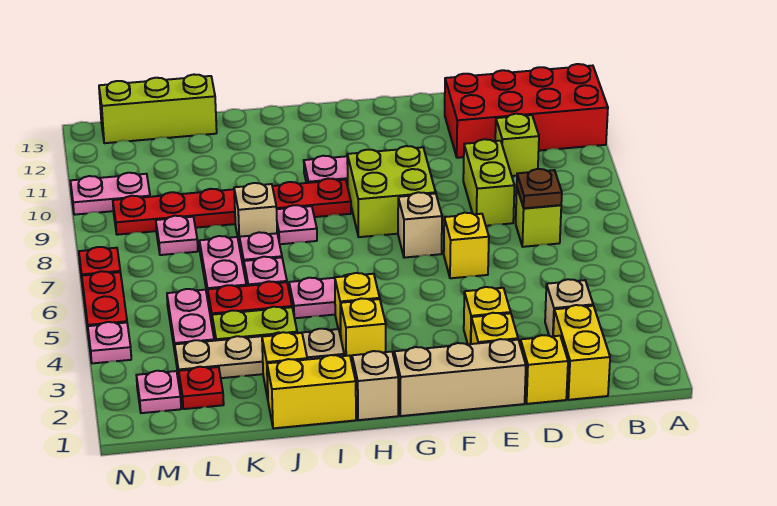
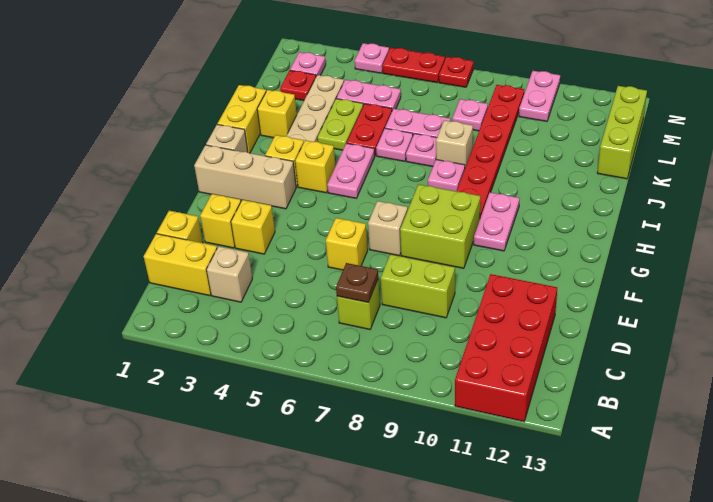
lime 1x1 brick [495,114,539,176] -> none
tan 1x3 brick [394,339,526,416] -> tan 1x3 brick turned to [194,145,296,209]

